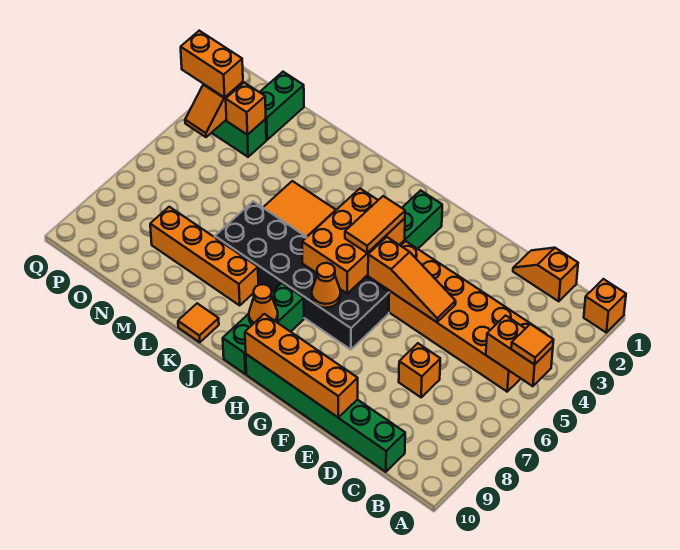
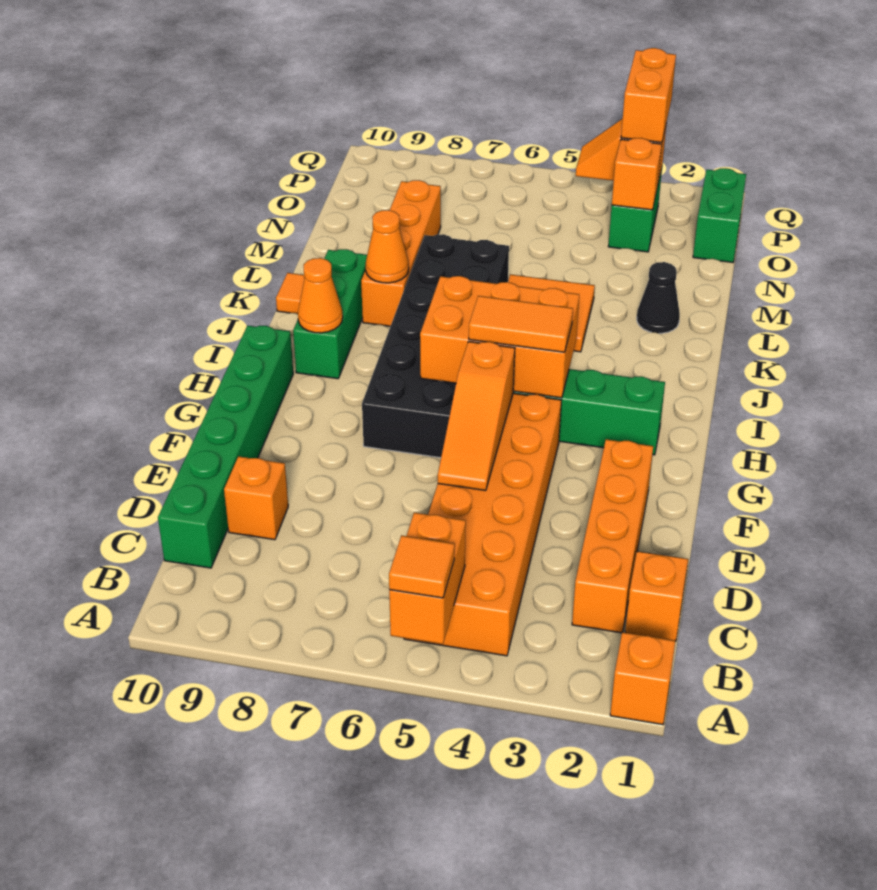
orange 1x1 brick [399,343,440,397] -> orange 1x1 brick moved to [224,456,288,540]
orange 1x4 brick [245,314,358,418] -> orange 1x4 brick moved to [572,439,653,633]
orange 1x1 cone [312,263,341,308] -> orange 1x1 cone moved to [366,210,409,283]
green 1x3 brick [223,283,304,374] -> green 1x3 brick turned to [293,249,367,379]
none -> black 1x1 cone [637,262,680,333]
green 1x2 brick [260,72,304,140] -> green 1x2 brick turned to [693,168,746,262]

